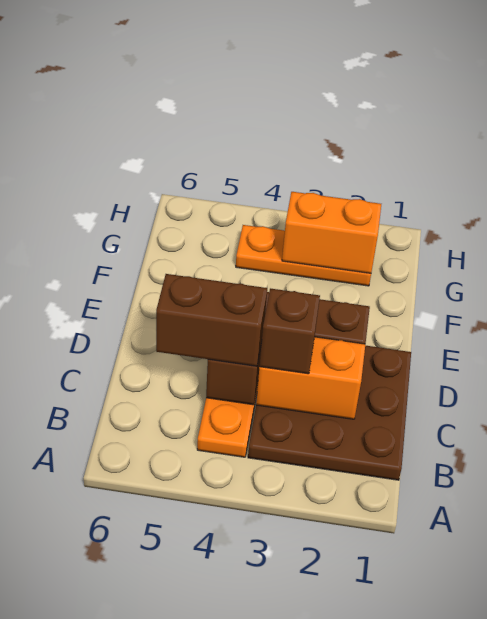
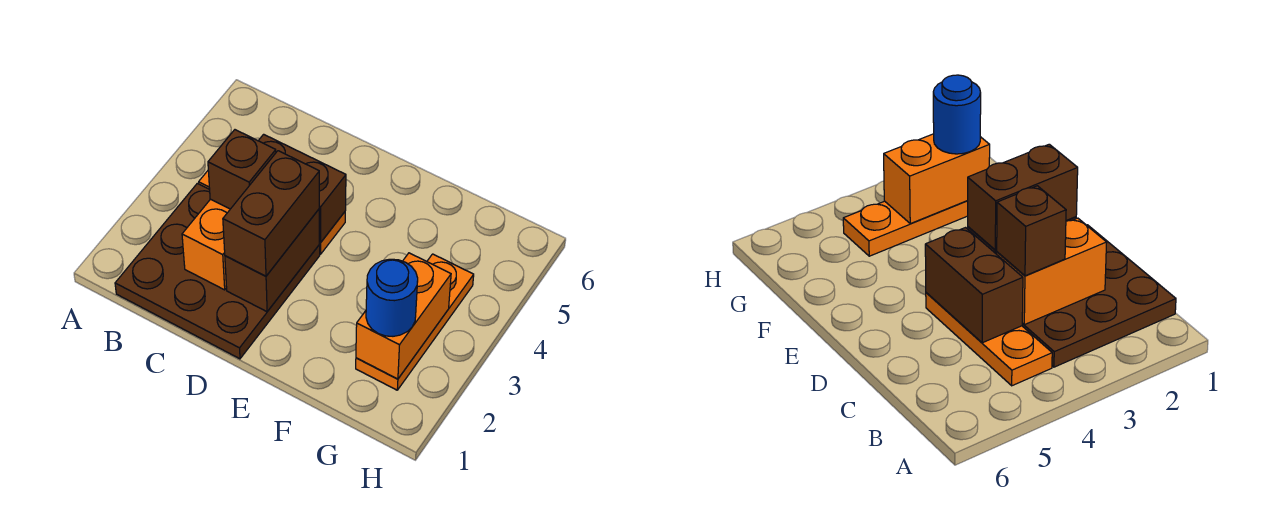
brown 1x2 brick [156,274,267,366] -> brown 1x2 brick moved to [223,151,319,276]
none -> blue 1x1 round brick [366,259,418,336]

